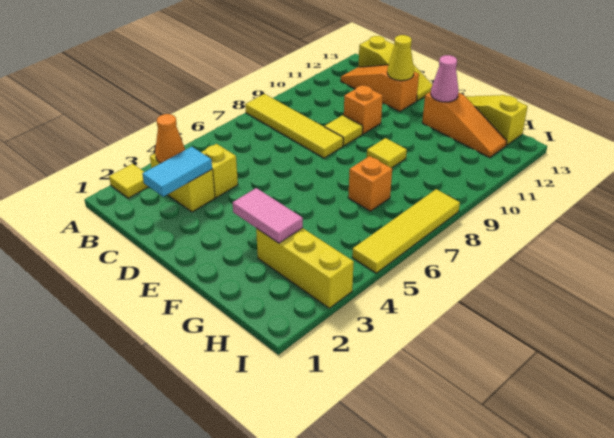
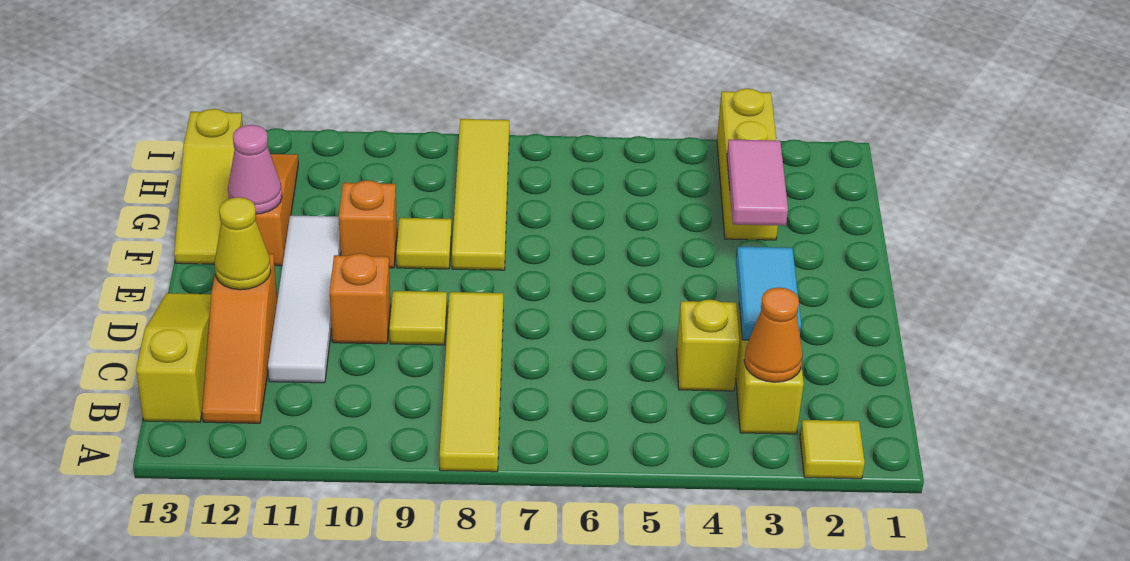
cyan 1x2 tile [142,147,212,197] -> cyan 1x2 tile turned to [736,246,801,340]
none -> white 1x4 tile [268,215,341,383]
orange 1x1 brick [348,156,392,211] -> orange 1x1 brick moved to [339,180,397,268]
yellow 1x4 tile [352,189,460,273] -> yellow 1x4 tile turned to [452,119,509,270]

